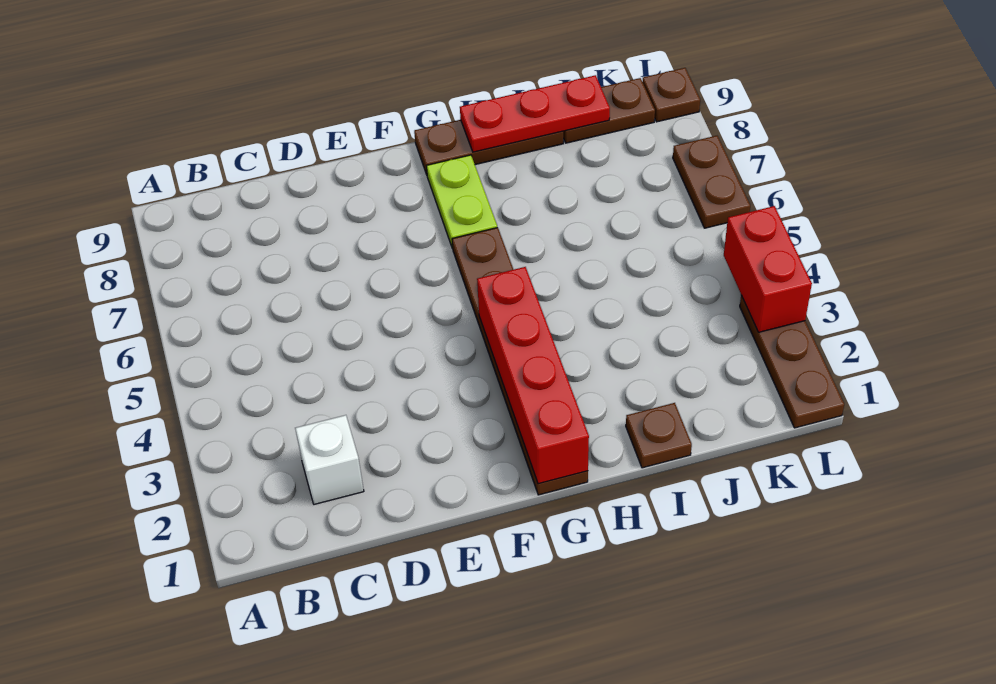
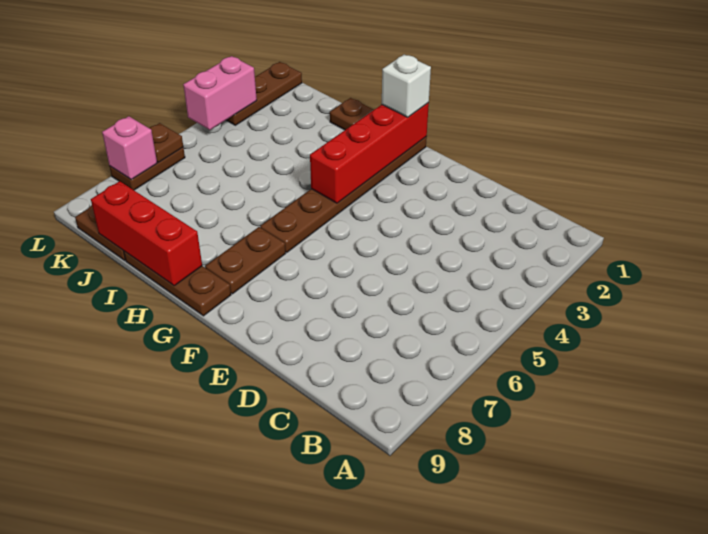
white 1x1 brick [295,415,364,504] -> white 1x1 brick moved to [382,54,431,117]
lime 1x2 plate [427,155,497,248] -> brown 1x2 plate [205,227,286,294]
red 1x3 plate [460,75,610,152] -> red 1x3 brick [91,181,202,286]
red 1x2 brick [724,206,812,332] -> pink 1x2 brick [183,56,257,130]
none -> pink 1x1 brick [102,116,157,180]
brown 1x1 plate [642,68,700,122] -> brown 1x1 plate moved to [149,123,183,162]

